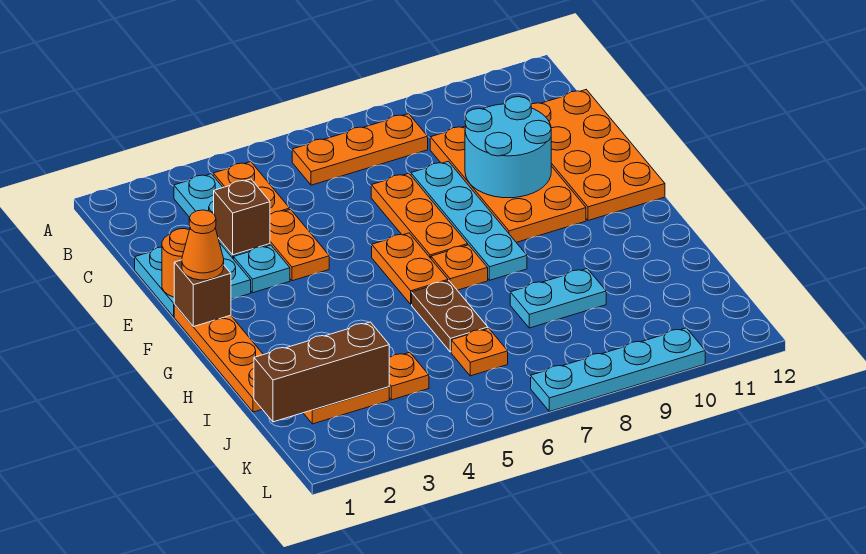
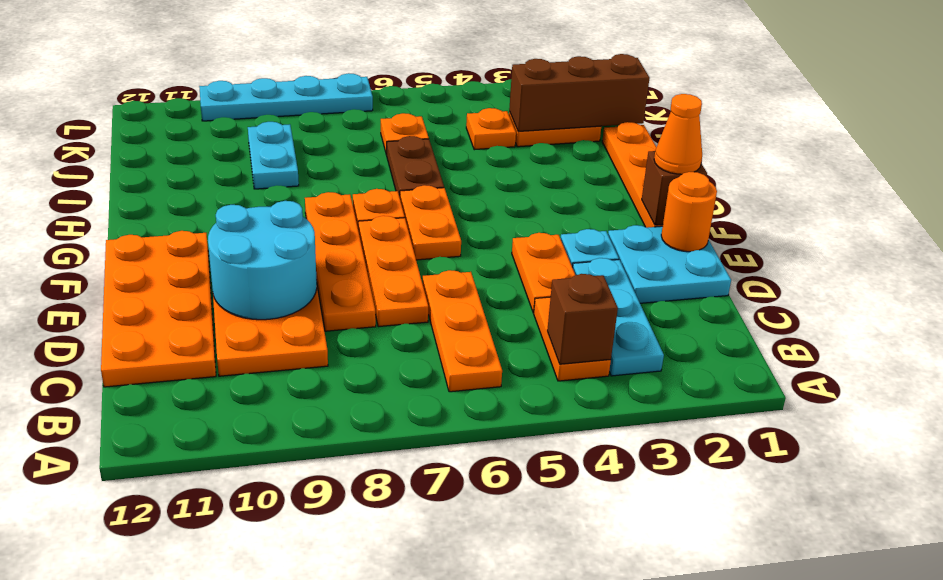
orange 1x3 plate [292,114,428,185] -> orange 1x3 plate turned to [423,270,502,392]
brown 1x1 brick [214,179,270,255] -> brown 1x1 brick moved to [547,274,618,364]
cyan 1x4 plate [411,161,527,280] -> orange 1x4 plate [305,192,376,331]
cyan 1x2 plate [510,269,606,328] -> cyan 1x2 plate turned to [248,122,299,189]

